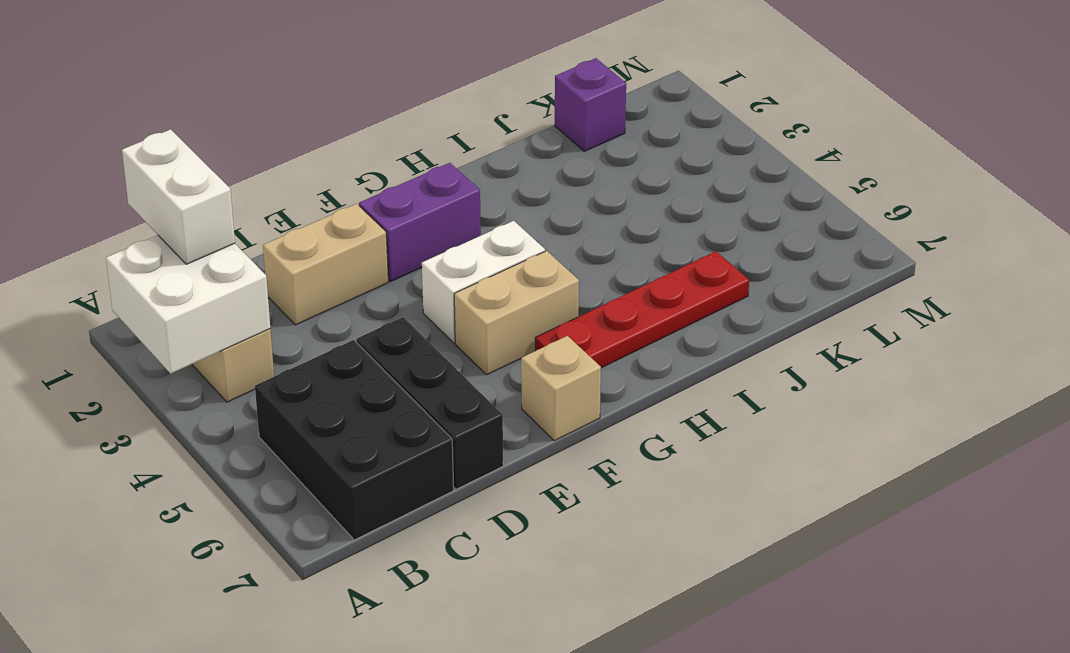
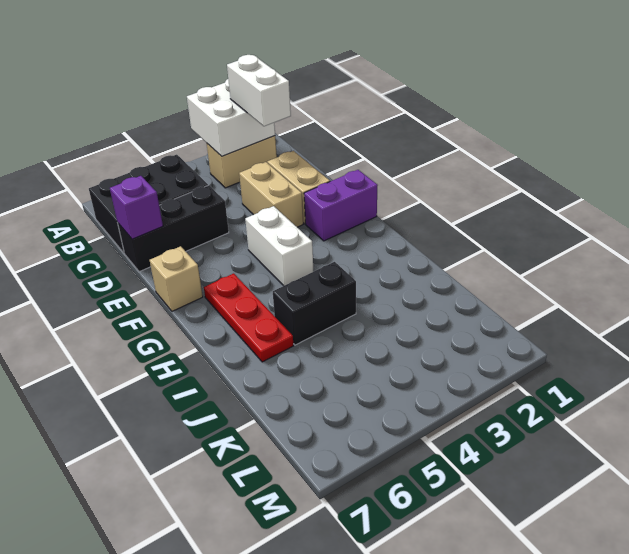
white 1x2 brick [122,129,235,264] -> white 1x2 brick turned to [227,55,291,126]
purple 1x2 brick [359,163,481,281] -> purple 1x2 brick turned to [304,170,378,241]
tan 1x2 brick [454,251,579,375] -> tan 1x2 brick moved to [239,162,303,227]
red 1x4 plate [535,251,749,368] -> red 1x3 plate [204,273,293,362]
none -> black 1x2 brick [273,262,356,345]
purple 1x1 brick [555,58,626,151] -> purple 1x1 brick moved to [110,176,163,239]

